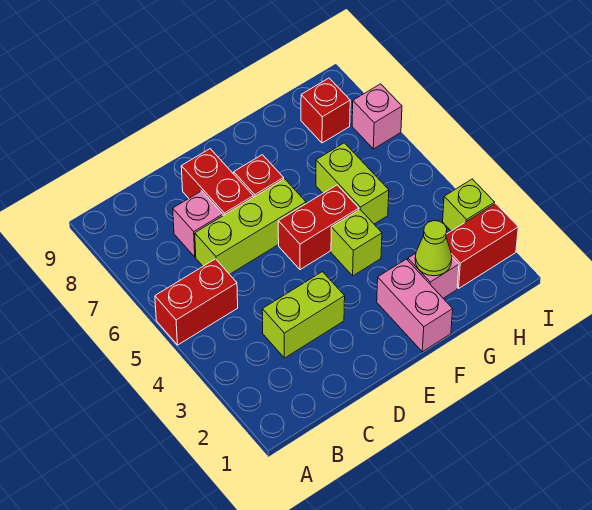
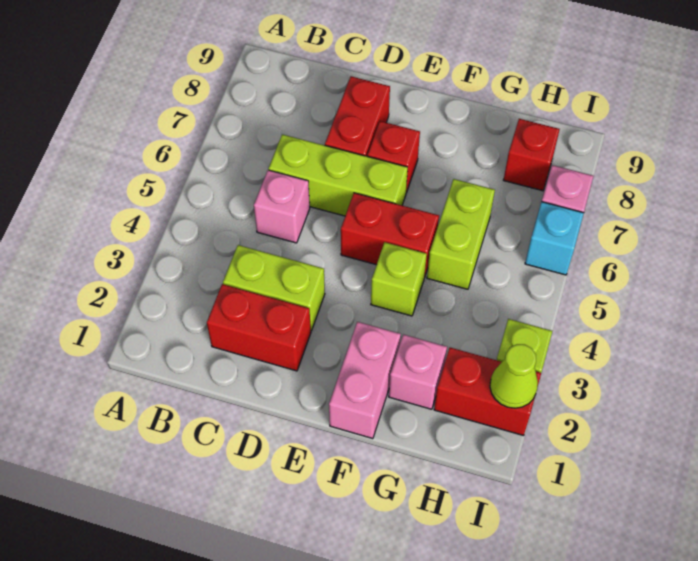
red 1x2 brick [155,259,238,345] -> red 1x2 brick moved to [207,284,311,371]
pink 1x1 brick [173,191,223,257] -> pink 1x1 brick moved to [254,170,310,243]
lime 1x1 cone [415,221,452,276] -> lime 1x1 cone moved to [490,344,538,408]
none -> cyan 1x1 brick [525,202,584,275]

